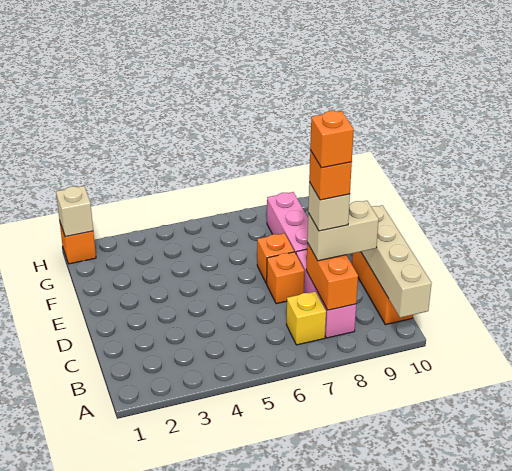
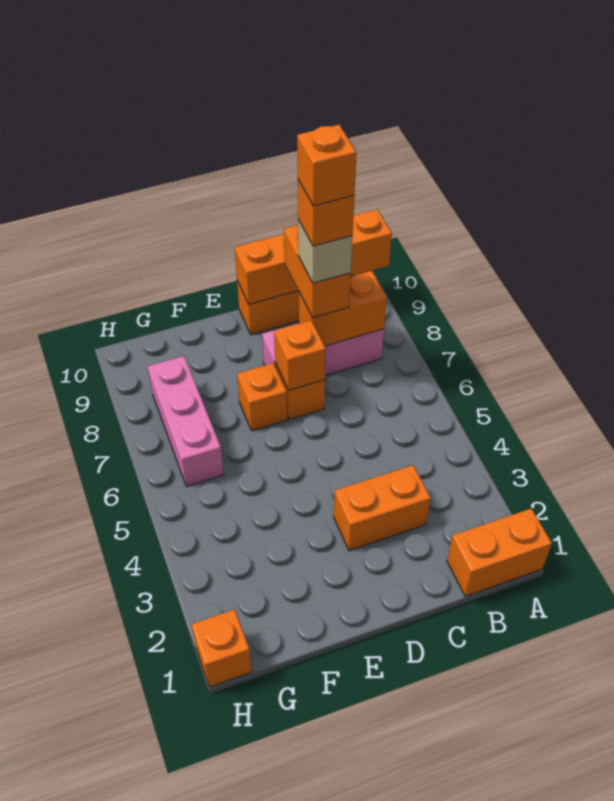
none -> orange 1x2 brick [447,508,552,596]
tan 1x4 brick [361,205,432,318] -> orange 1x4 brick [235,209,392,304]
yellow 1x1 brick [286,291,326,345] -> none
none -> orange 1x2 brick [334,465,431,551]
tan 1x2 brick [307,201,379,261] -> orange 1x2 brick [284,225,351,318]
none -> orange 1x1 brick [274,320,326,390]
pink 1x3 brick [267,192,308,253] -> pink 1x3 brick turned to [148,356,224,487]
tan 1x1 brick [56,186,93,237] -> none

